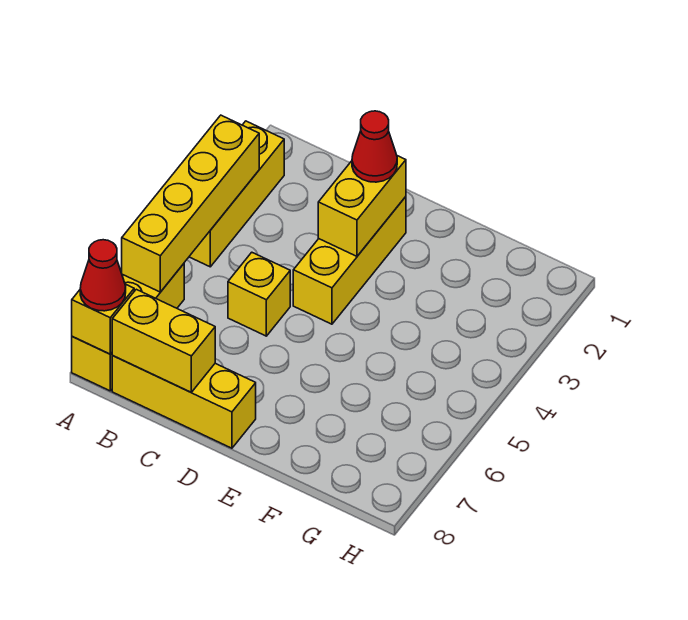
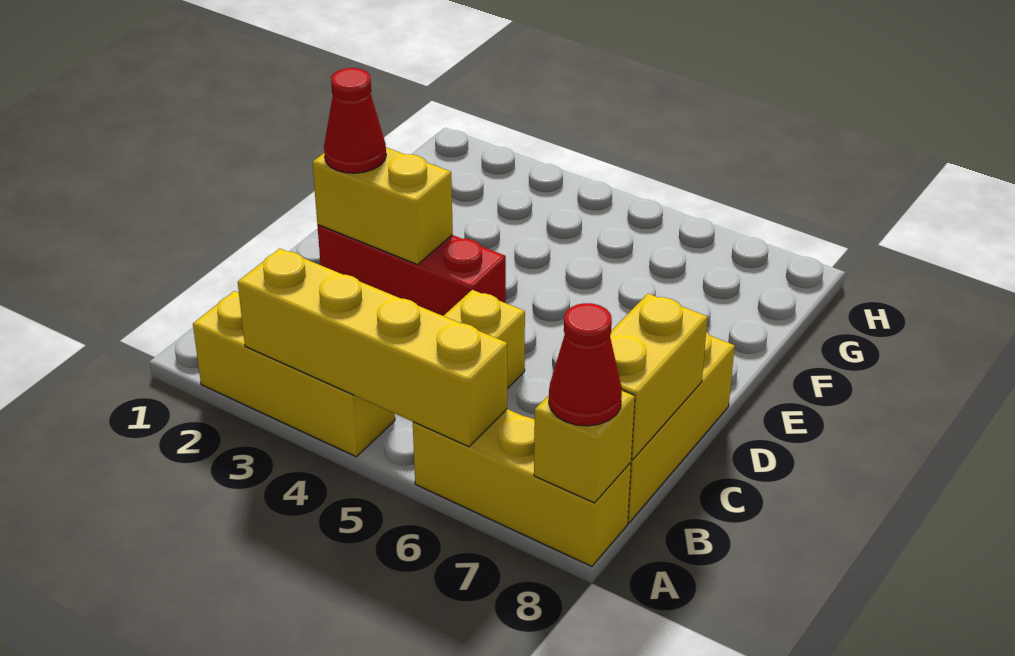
yellow 1x3 brick [293,197,406,324] -> red 1x3 brick [317,225,506,316]

